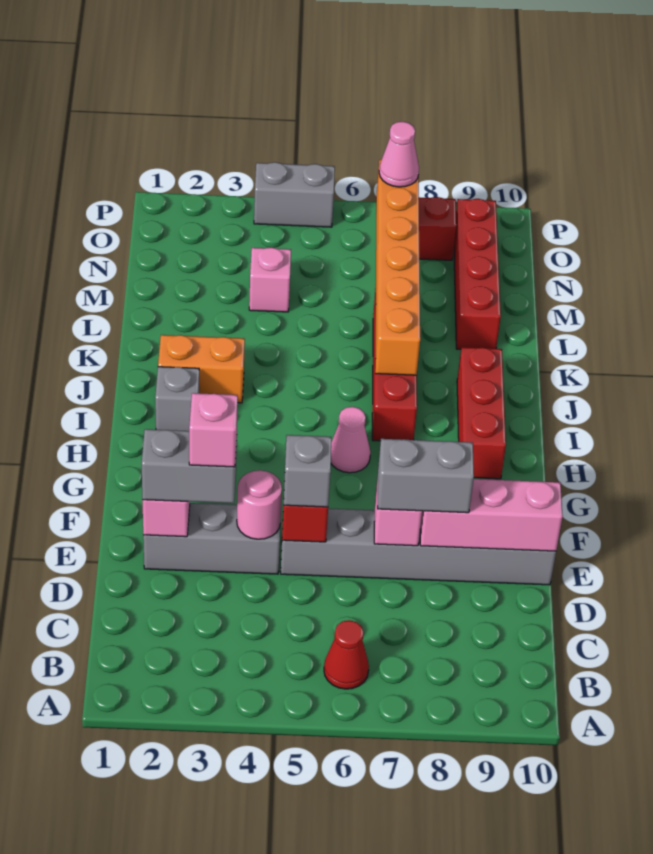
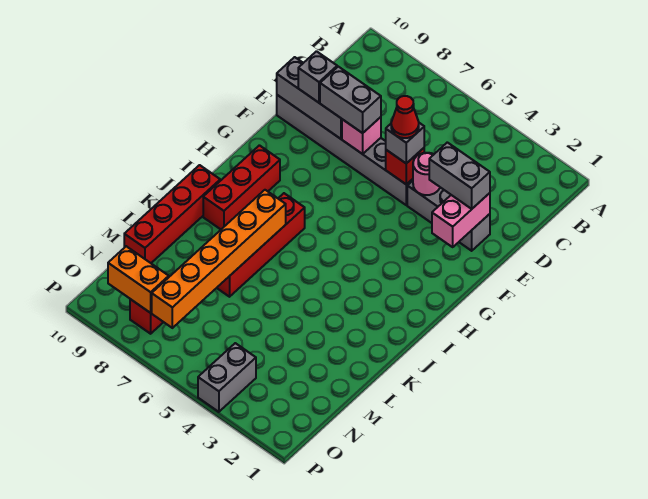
red 1x1 cone [324,620,369,689] -> red 1x1 cone moved to [391,96,419,138]
pink 1x1 brick [189,393,238,467] -> none
pink 1x3 brick [420,479,563,551] -> grey 1x3 brick [277,57,342,139]
pink 1x1 cone [331,407,371,473] -> none
grey 1x1 brick [155,367,199,431] -> grey 1x1 brick moved to [298,51,337,103]
orange 1x2 brick [158,335,245,403] -> orange 1x2 brick moved to [108,246,169,313]
red 1x4 brick [454,199,501,349] -> red 1x4 brick moved to [124,165,220,263]
pink 1x1 brick [249,247,291,312] -> none
pink 1x1 cone [379,122,419,187] -> none
grey 1x2 brick [254,162,335,227] -> grey 1x2 brick turned to [198,343,256,412]

